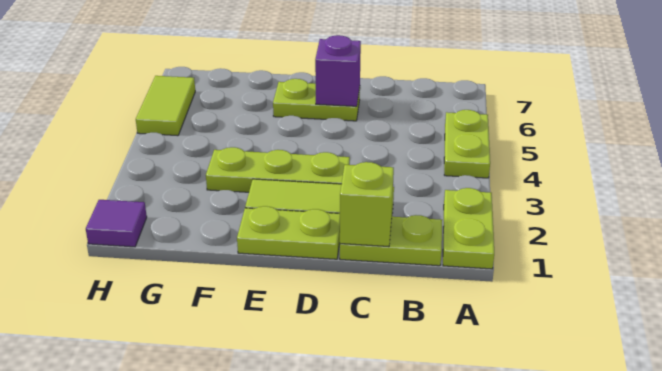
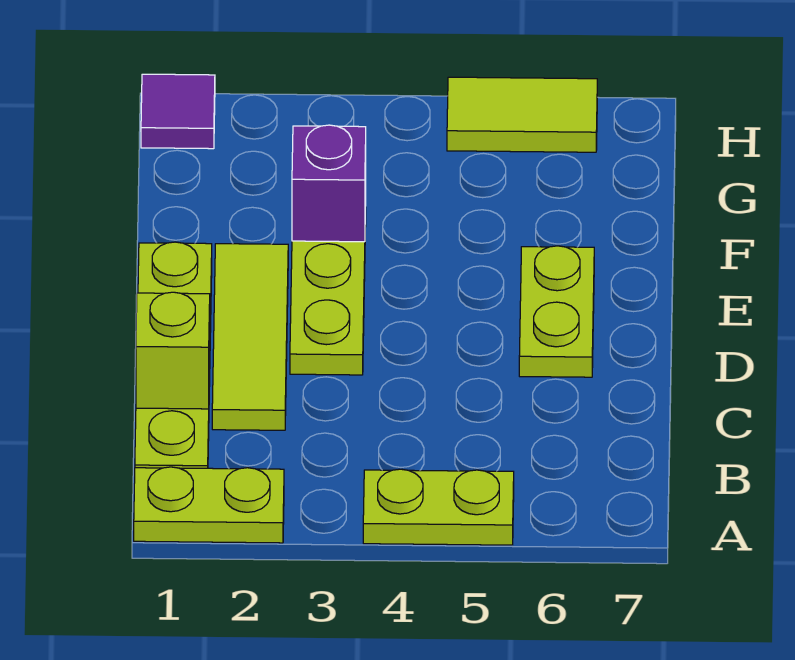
purple 1x1 brick [315,35,361,106] -> purple 1x1 brick moved to [292,125,366,242]

